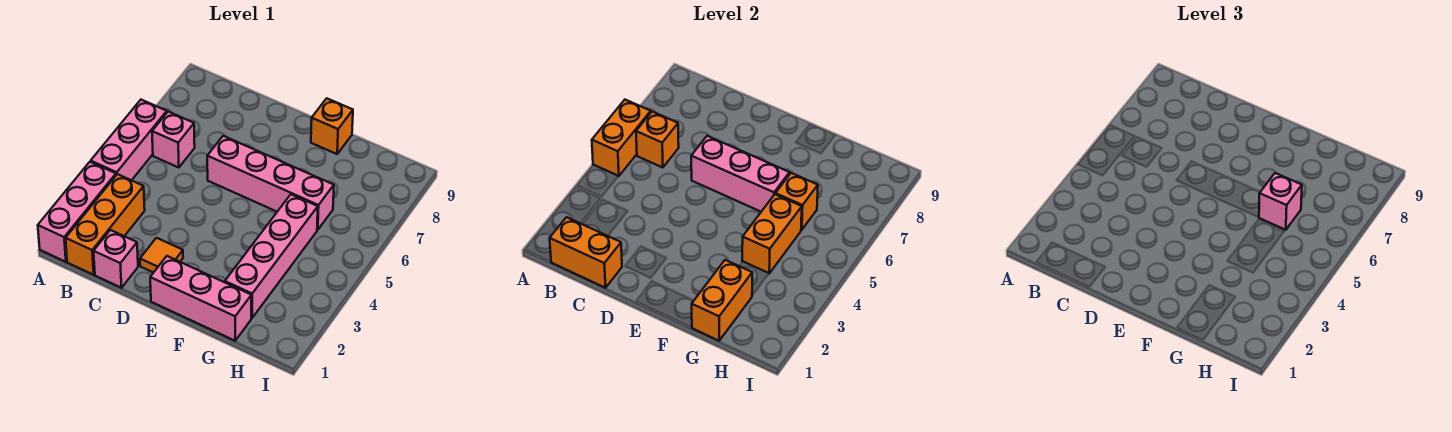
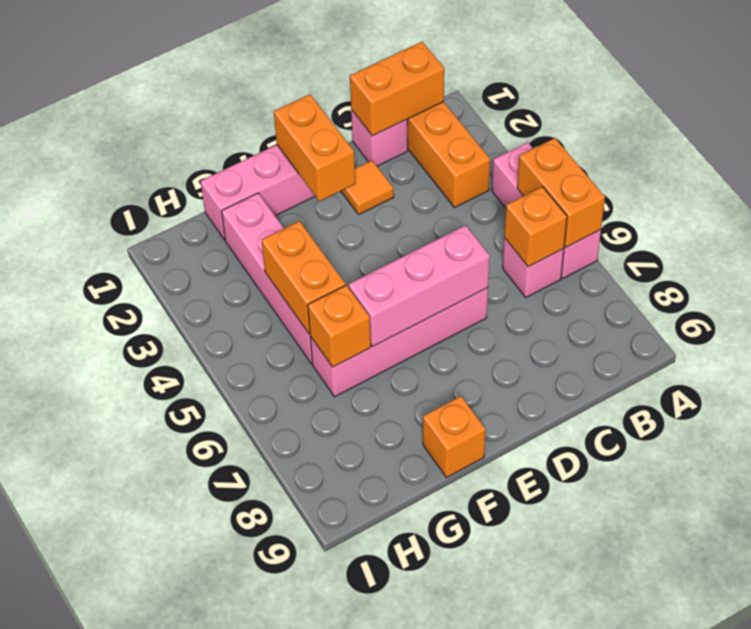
pink 1x3 brick [38,162,116,262] -> none
orange 1x2 brick [692,260,752,341] -> orange 1x2 brick moved to [274,94,355,201]
pink 1x1 brick [1259,173,1302,230] -> none

